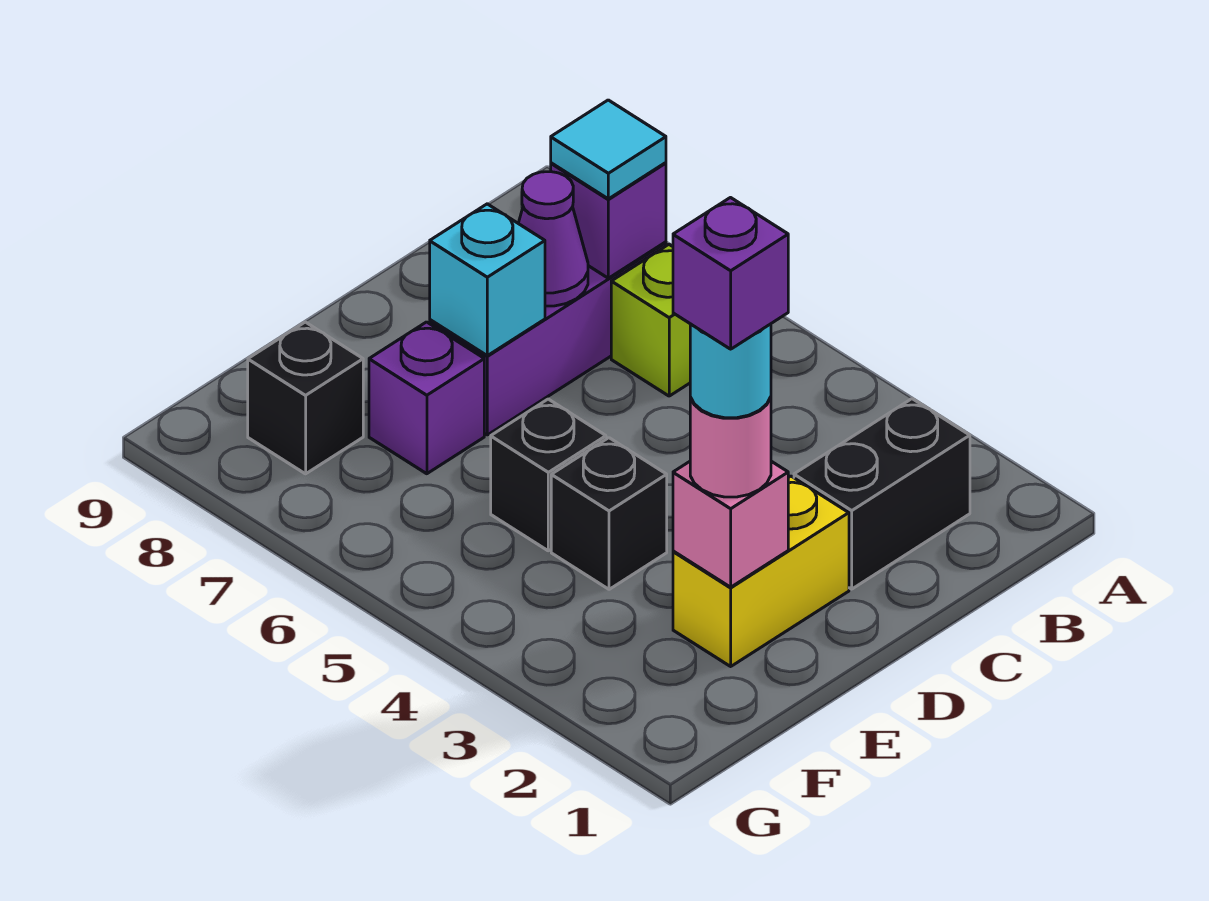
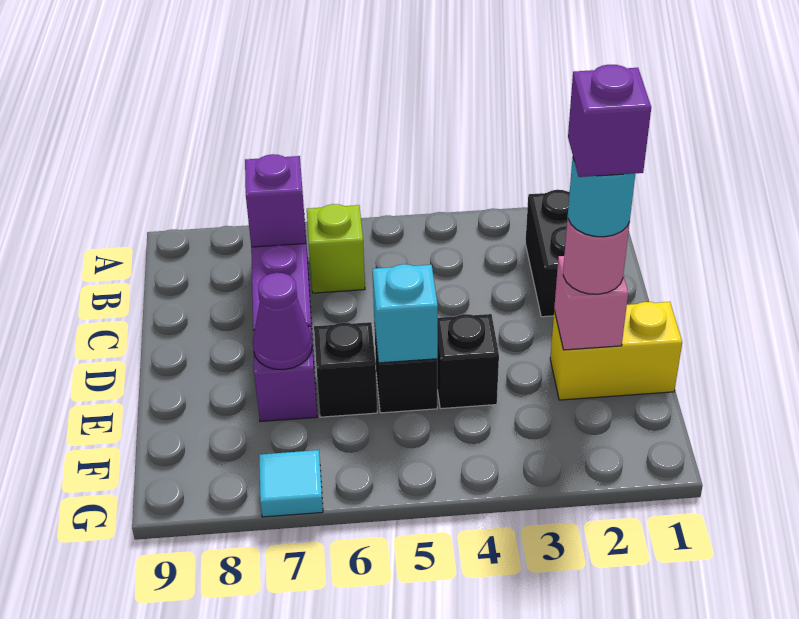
cyan 1x1 tile [551,100,666,199] -> cyan 1x1 tile moved to [259,450,323,517]
purple 1x1 cone [518,172,588,306] -> purple 1x1 cone moved to [253,273,312,370]
yellow 1x2 brick [673,476,849,666] -> yellow 1x2 brick turned to [550,302,682,400]
cyan 1x1 brick [430,204,545,356] -> cyan 1x1 brick moved to [373,264,438,363]
black 1x1 brick [248,322,363,474] -> black 1x1 brick moved to [314,322,377,417]

